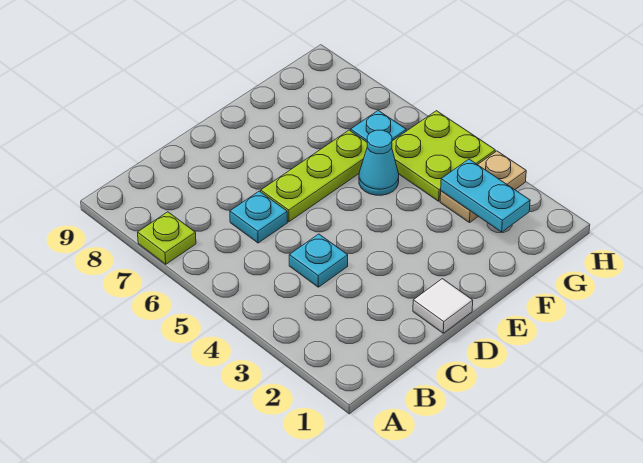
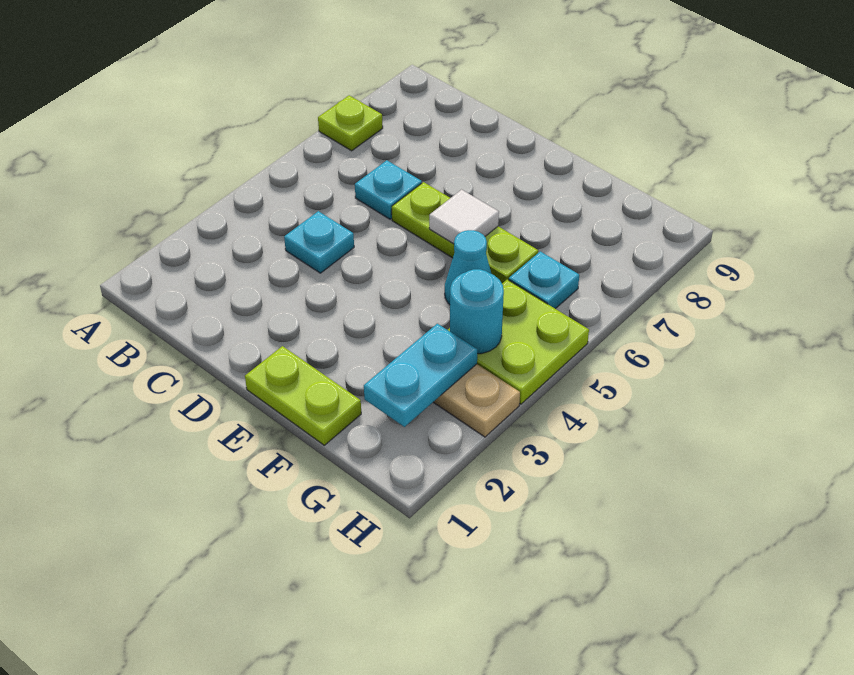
white 1x1 tile [413,279,473,333] -> white 1x1 tile moved to [429,190,499,244]
none -> lime 1x2 plate [245,346,361,445]
none -> cyan 1x1 round brick [450,269,504,354]

